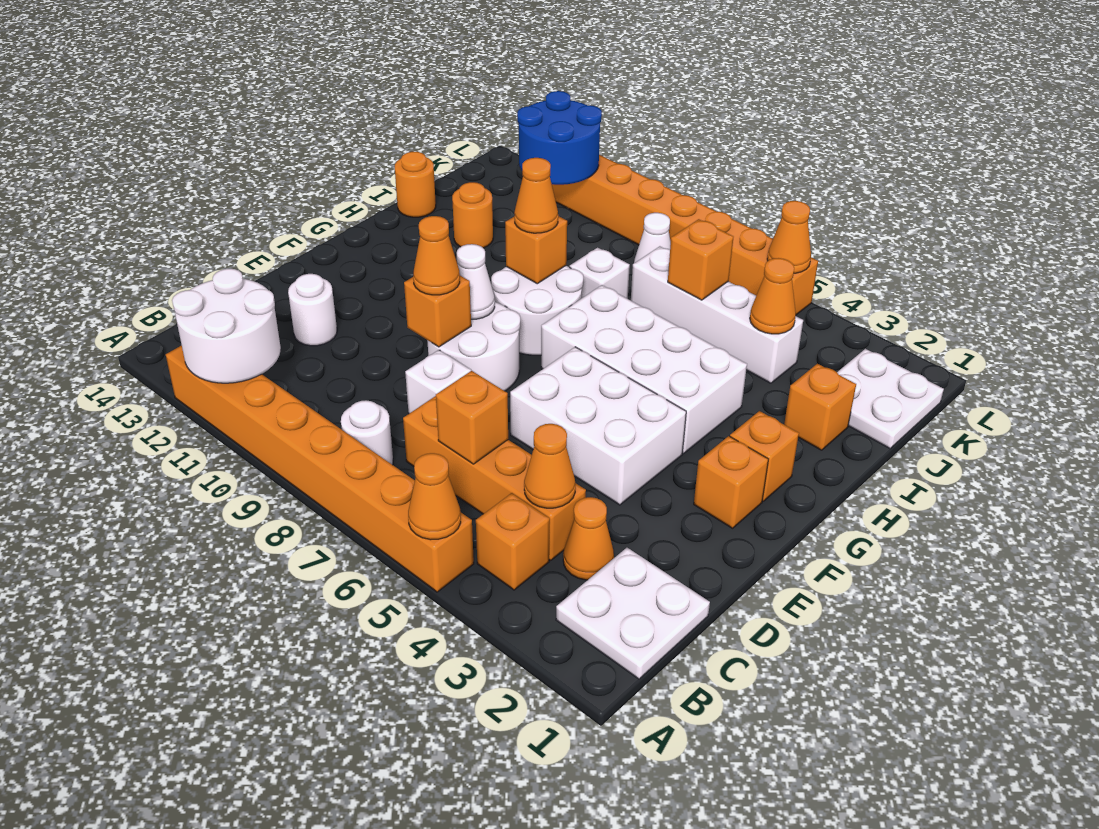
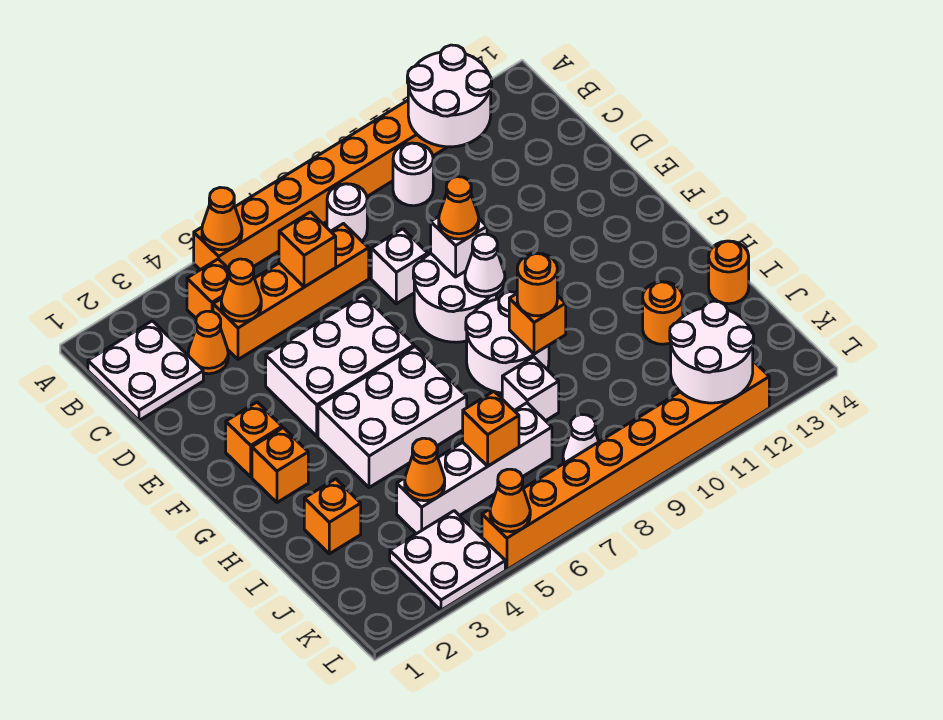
white 1x1 round brick [288,274,337,346] -> white 1x1 round brick moved to [393,143,433,206]
orange 1x1 brick [404,276,471,347] -> white 1x1 brick [431,216,487,277]
white 2x4 brick [541,285,747,453] -> white 2x3 brick [318,346,467,488]
orange 1x1 cone [514,158,558,233] -> orange 1x1 round brick [517,253,557,316]
white 2x2 plate [837,349,944,448] -> white 2x2 plate moved to [390,511,505,610]
blue 2x2 round brick [517,91,602,185] -> white 2x2 round brick [670,301,754,403]

